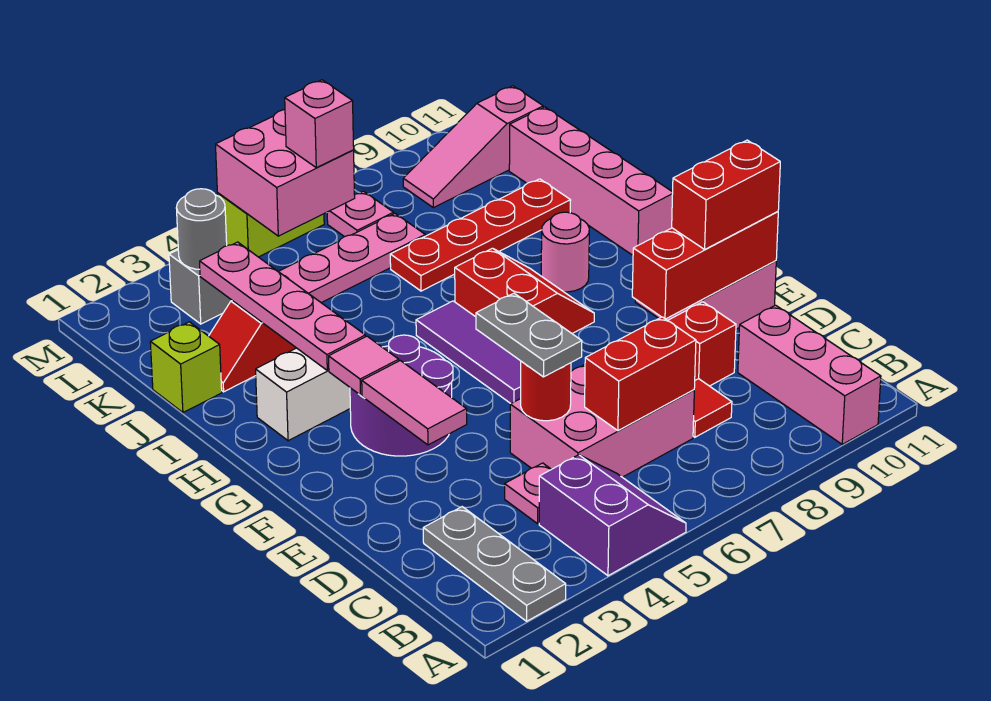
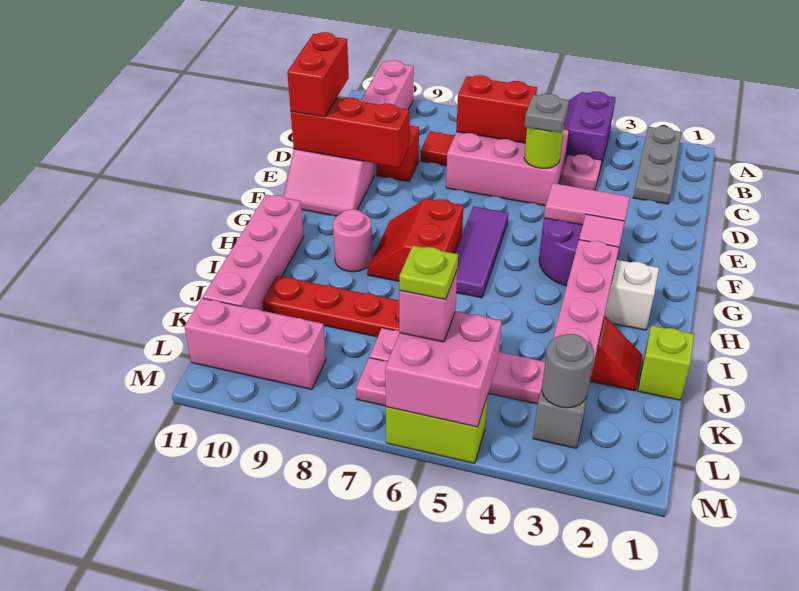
red 1x1 round brick [521,361,571,421] -> lime 1x1 round brick [524,126,564,168]
grey 1x2 plate [476,293,582,377] -> grey 1x1 plate [524,94,569,133]
pink 1x2 tile [362,361,467,445] -> pink 1x2 tile turned to [544,183,630,225]
red 1x2 brick [672,140,780,249] -> red 1x2 brick turned to [287,32,349,117]
none -> lime 1x1 plate [399,246,458,299]
pink 1x3 slope [403,86,543,208] -> pink 1x3 brick [184,298,326,389]

